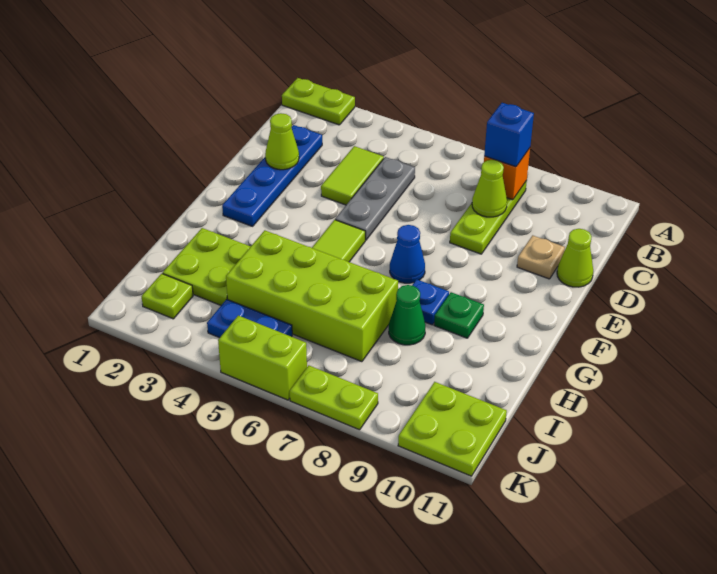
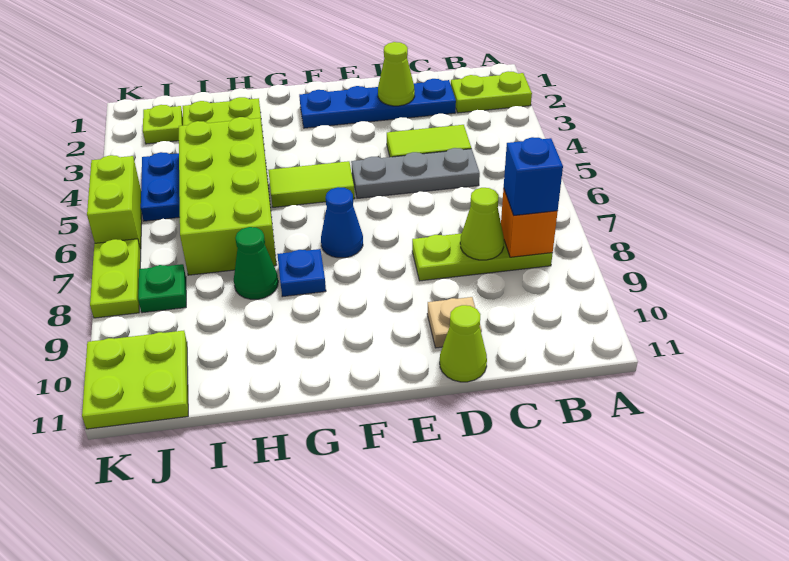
lime 1x2 plate [282,78,355,125] -> lime 1x2 plate turned to [451,71,532,113]
green 1x1 plate [434,292,484,338] -> green 1x1 plate moved to [138,264,186,313]

